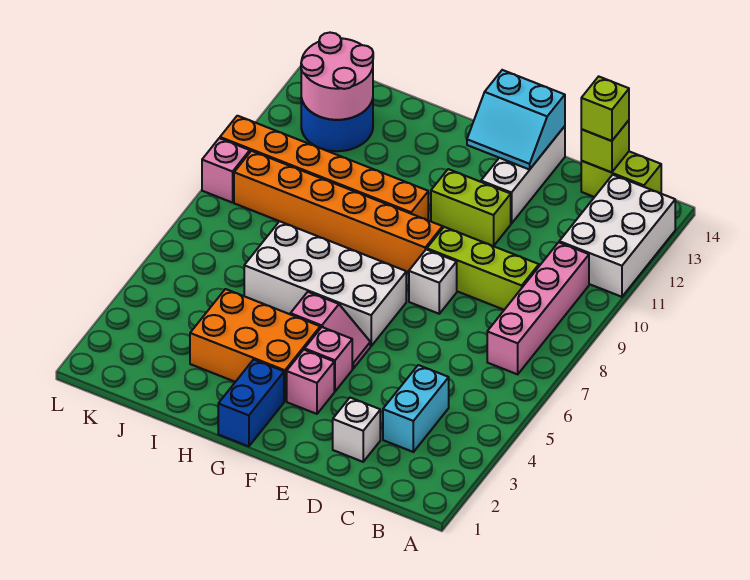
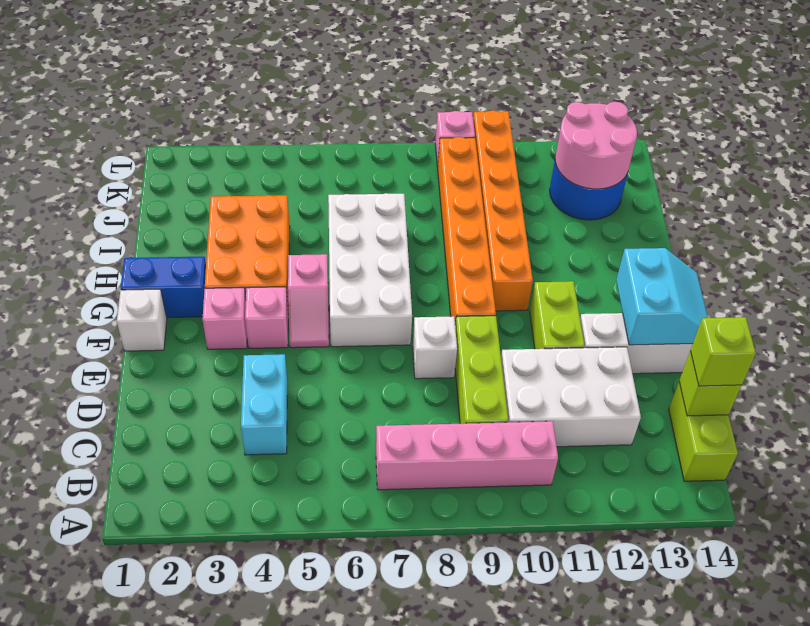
white 2x3 brick [559,175,675,297] -> white 2x3 brick moved to [501,347,641,447]
cyan 1x2 brick [383,365,449,452] -> cyan 1x2 brick turned to [241,354,287,455]
white 1x1 brick [333,398,380,462] -> white 1x1 brick moved to [117,289,167,351]
cyan 2x2 slope [467,70,565,170] -> cyan 2x2 slope turned to [616,248,708,345]

